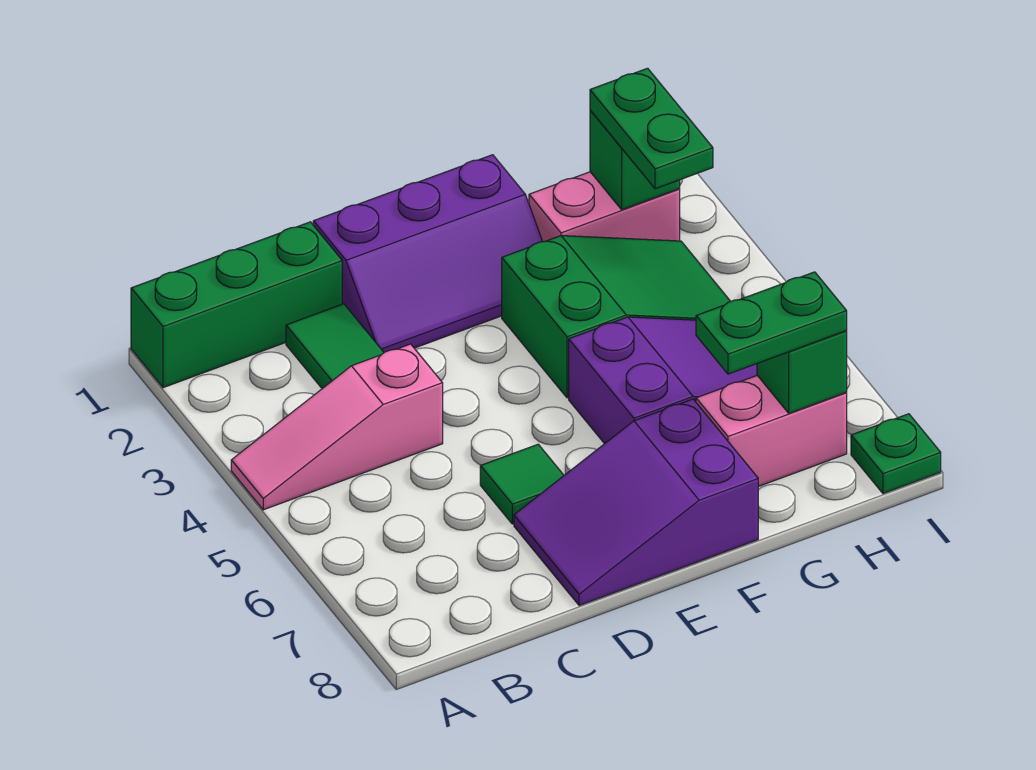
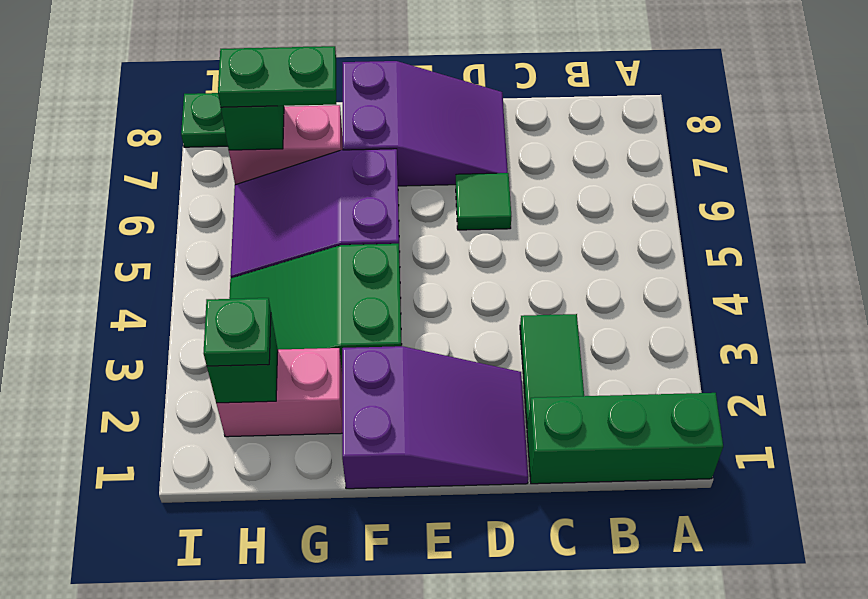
pink 1x3 slope [231,344,443,510] -> none
purple 2x3 slope [313,155,543,352] -> purple 2x3 slope turned to [342,346,528,489]
green 1x2 plate [590,68,713,189] -> green 1x1 plate [203,298,271,366]

